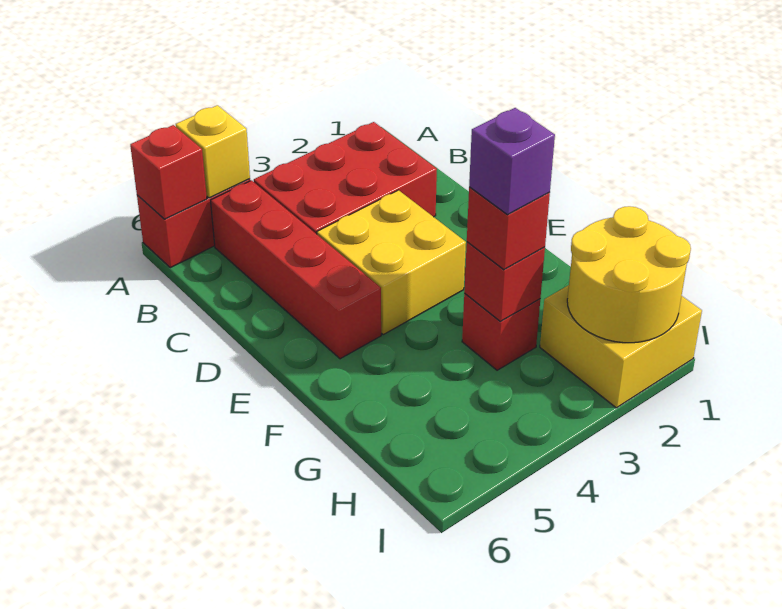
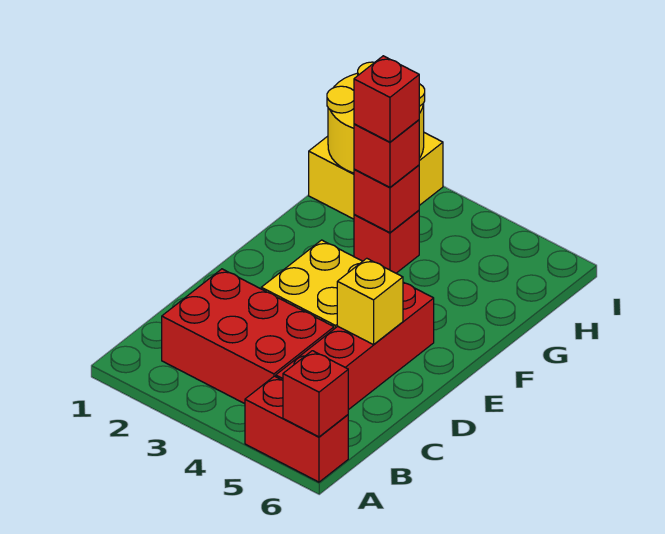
yellow 1x1 brick [176,105,250,198] -> yellow 1x1 brick moved to [337,258,403,345]
purple 1x1 brick [469,108,555,215] -> red 1x1 brick [354,56,419,142]

